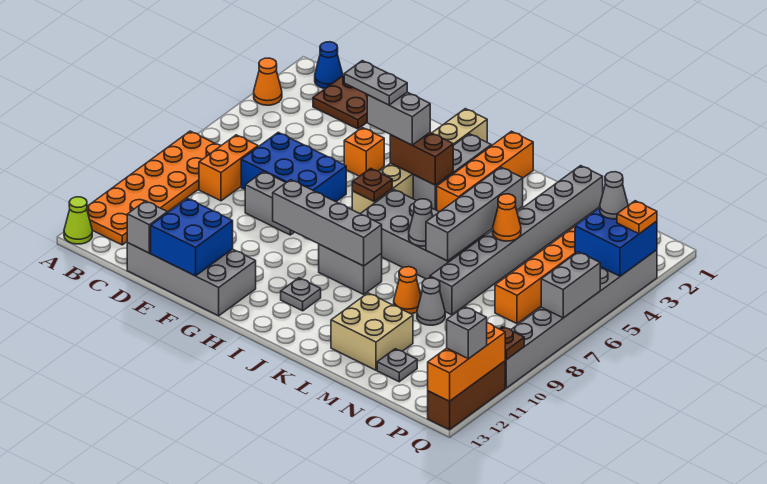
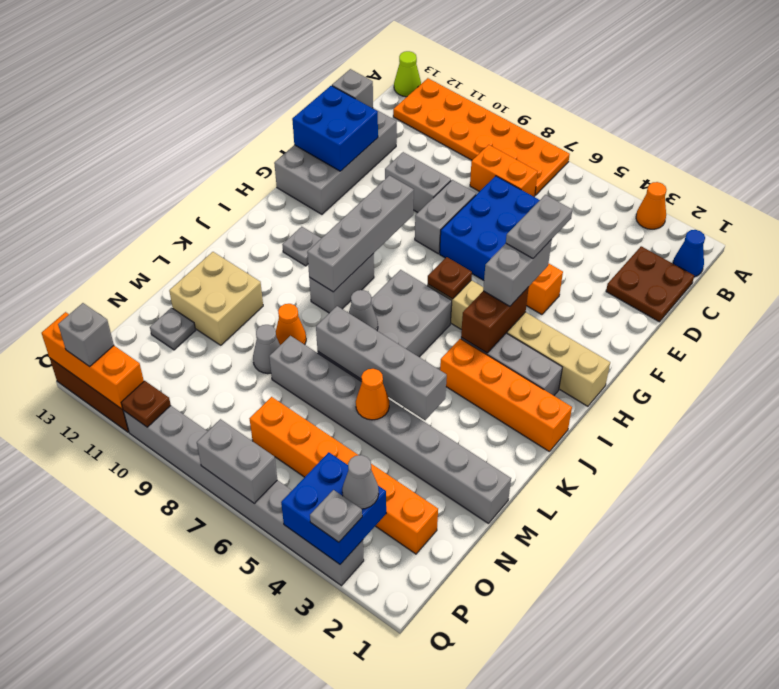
none -> grey 1x2 brick [385,152,451,212]
orange 1x1 plate [617,201,657,234] -> grey 1x1 plate [310,490,362,542]

